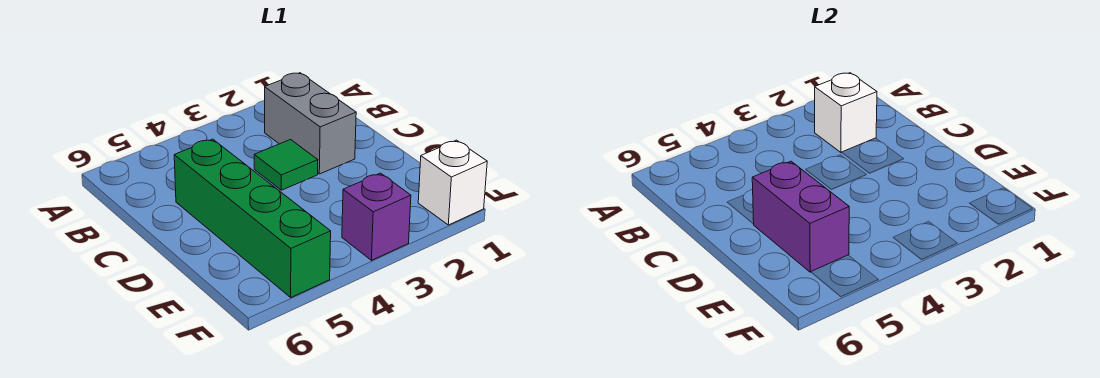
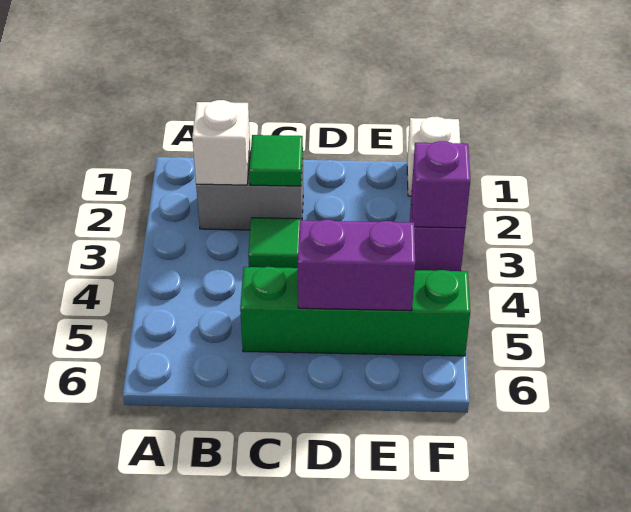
none -> green 1x1 tile [249,135,303,186]
none -> purple 1x1 brick [412,141,470,228]

